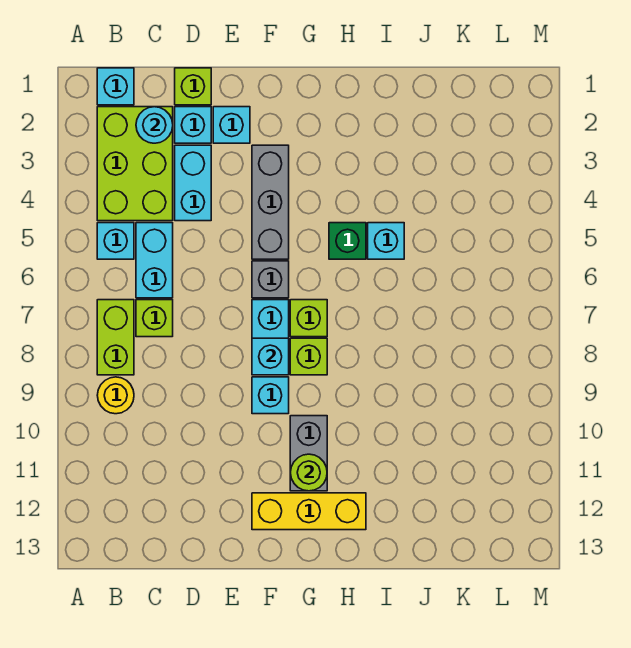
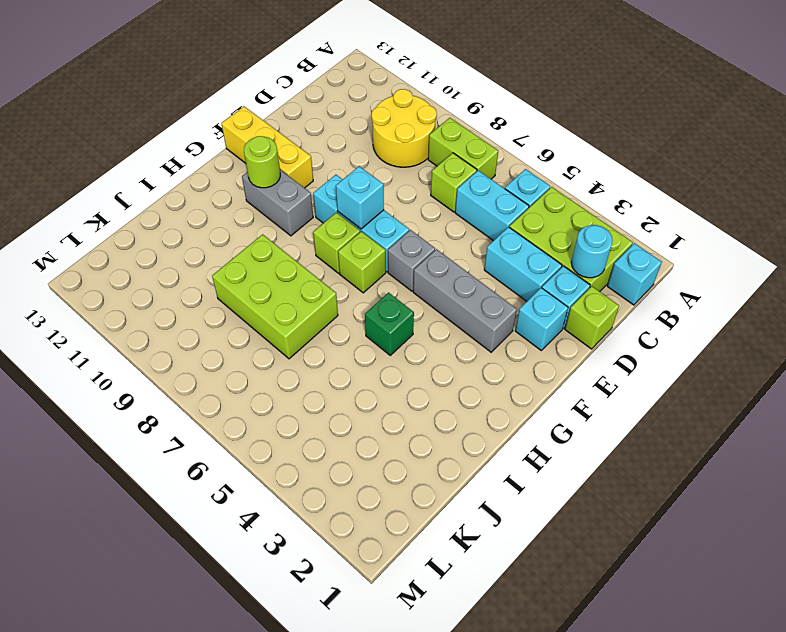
yellow 1x1 round brick [97,377,134,414] -> yellow 2x2 round brick [372,89,437,167]
yellow 1x3 brick [252,493,366,530] -> yellow 1x3 brick turned to [221,106,313,188]
cyan 1x1 brick [368,223,404,259] -> none
none -> lime 2x3 brick [212,234,338,359]

